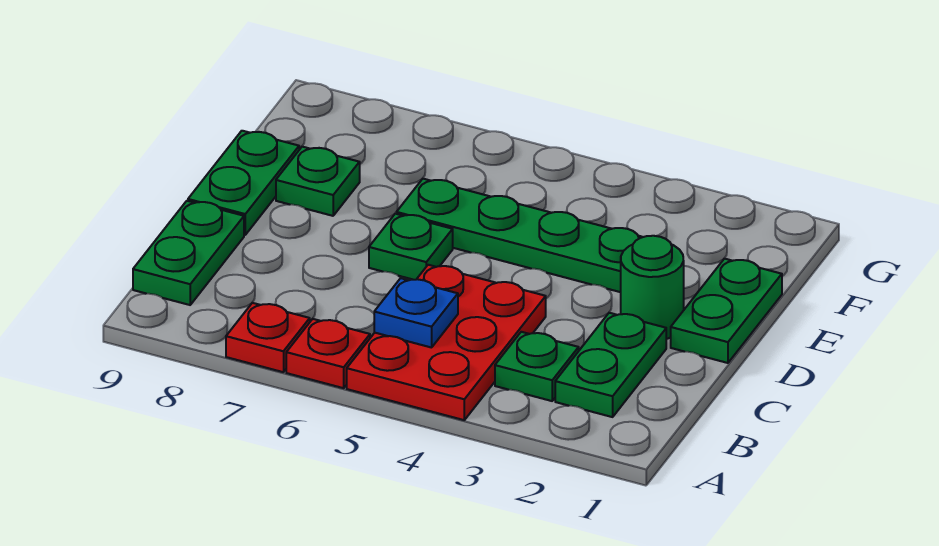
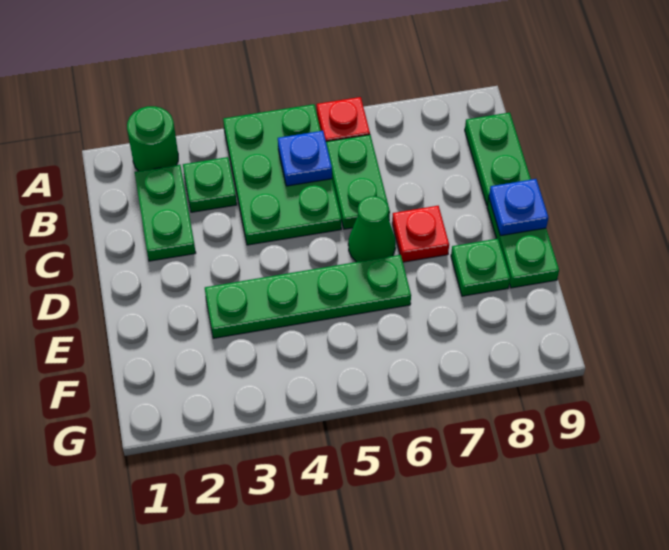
red 2x3 plate [347,265,546,420] -> green 2x3 plate [223,104,341,245]
red 1x1 plate [226,303,310,372] -> red 1x1 plate moved to [392,206,449,262]
green 1x2 plate [671,259,782,363] -> green 1x2 plate moved to [326,135,390,229]
green 1x1 round brick [621,236,684,339] -> green 1x1 round brick moved to [127,106,178,171]
green 1x1 plate [369,214,453,280] -> green 1x1 cone [348,196,395,262]
none -> blue 1x1 plate [489,179,548,236]

